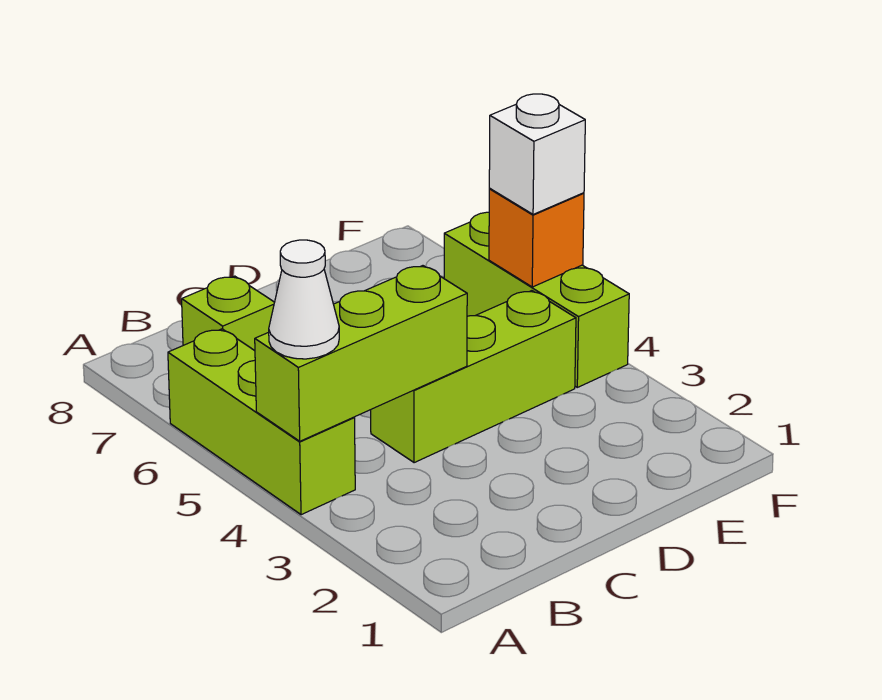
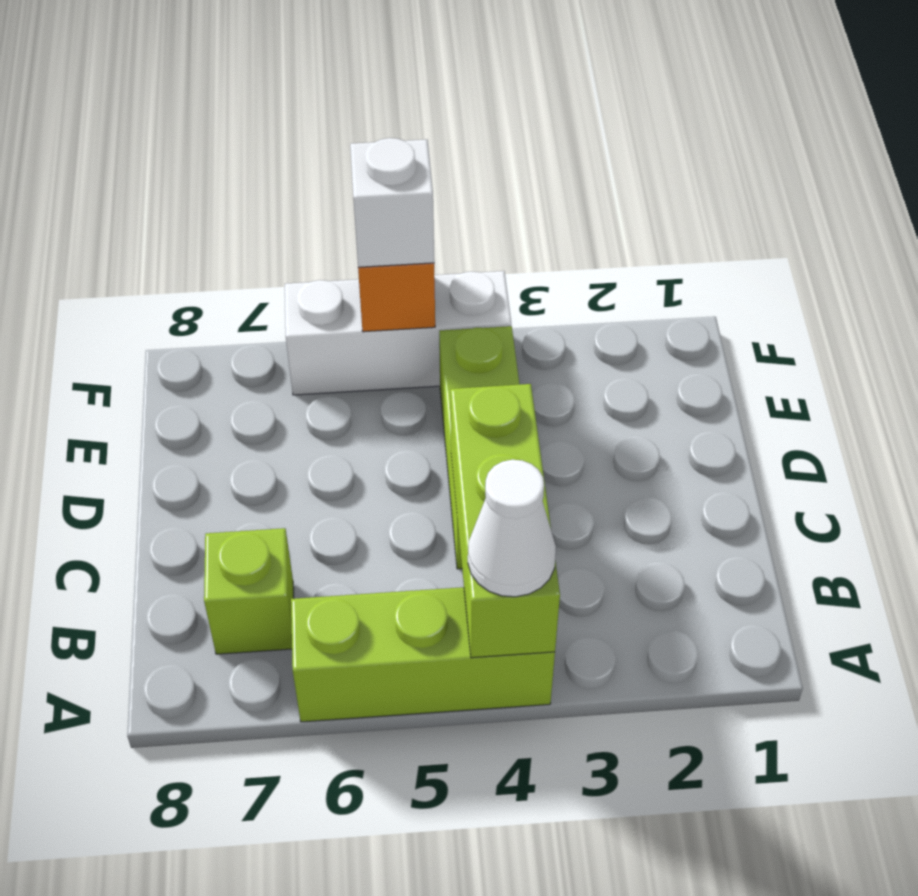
lime 1x3 brick [444,212,629,387] -> white 1x3 brick [285,271,511,395]

